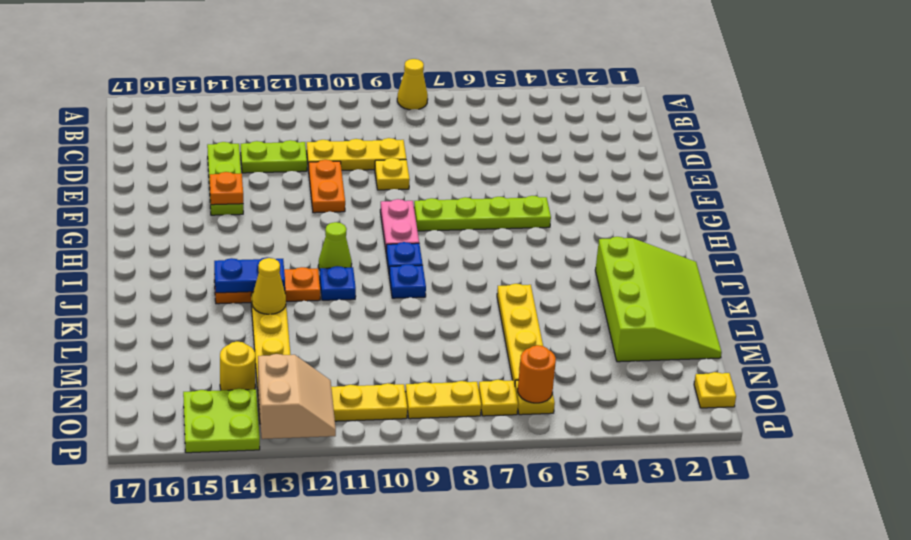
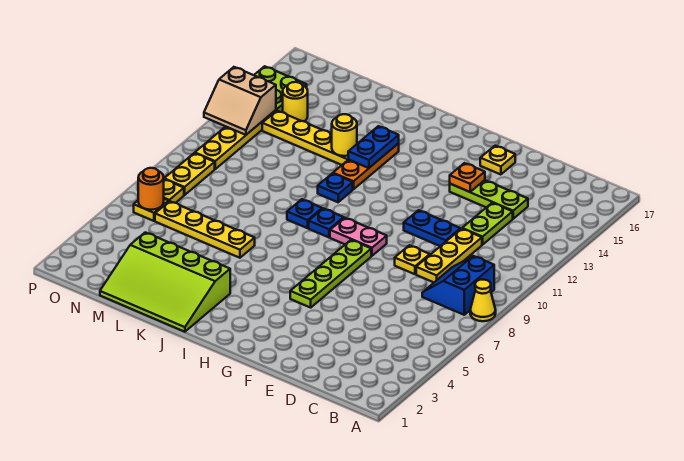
none -> blue 2x2 slope [422,256,494,315]
orange 1x2 plate [309,160,345,213] -> blue 1x2 plate [404,210,460,246]
lime 1x1 cone [318,222,352,270] -> none
yellow 1x1 cone [252,258,286,314] -> yellow 1x1 round brick [332,114,357,156]
yellow 1x1 plate [694,372,736,408] -> yellow 1x1 plate moved to [480,146,515,175]

